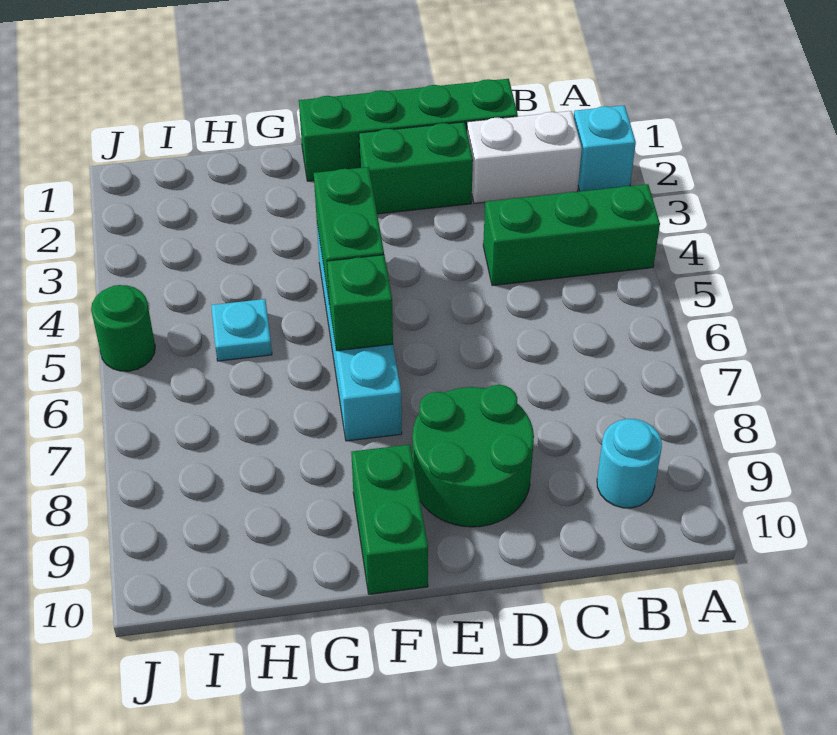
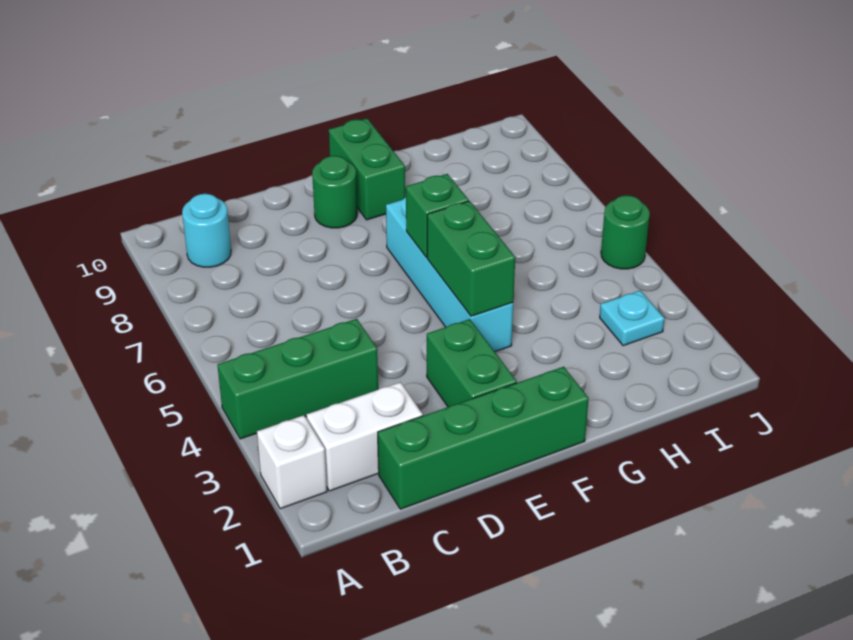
cyan 1x1 brick [574,105,636,191] -> white 1x1 brick [257,415,327,509]
green 1x2 brick [359,122,473,214] -> green 1x2 brick turned to [427,319,517,407]
green 2x2 round brick [412,385,534,527] -> green 1x1 round brick [312,156,357,228]
cyan 1x1 plate [211,299,272,361] -> cyan 1x1 plate moved to [600,291,664,346]

